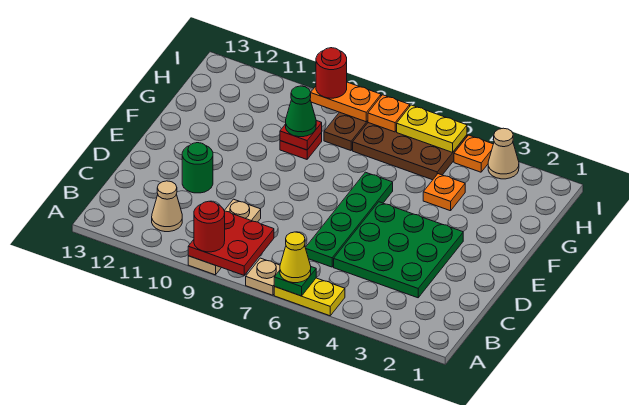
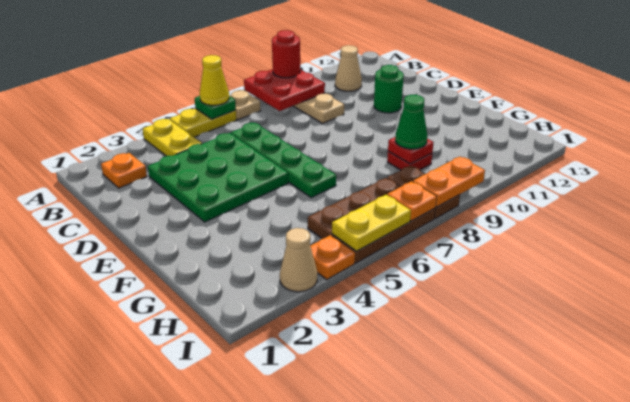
none -> yellow 1x2 plate [143,119,202,156]
orange 1x1 plate [423,174,465,211] -> orange 1x1 plate moved to [101,153,147,188]
red 1x1 round brick [316,48,347,98] -> none

